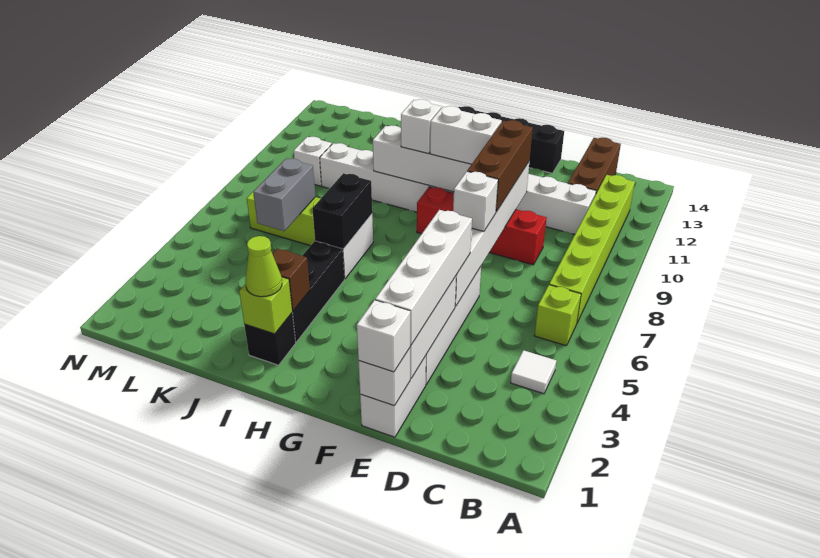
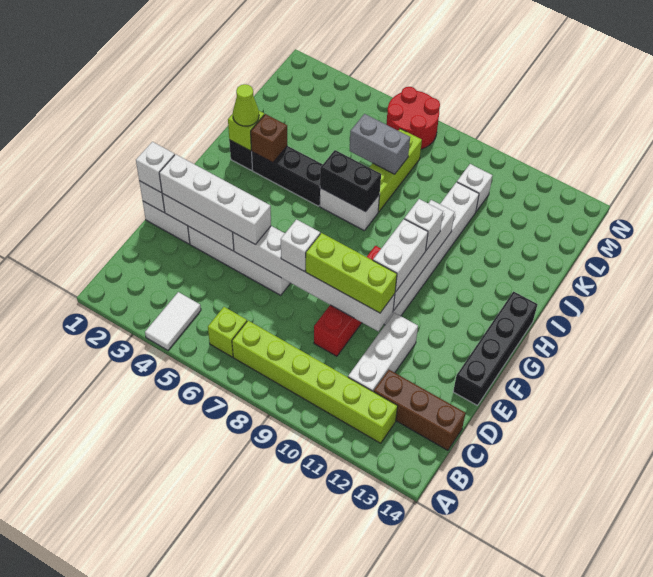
white 1x1 tile [511,350,556,394] -> white 1x2 tile [145,292,201,350]
brown 1x3 brick [467,120,533,212] -> lime 1x3 brick [306,233,397,313]
none -> red 2x2 round brick [386,87,440,149]

